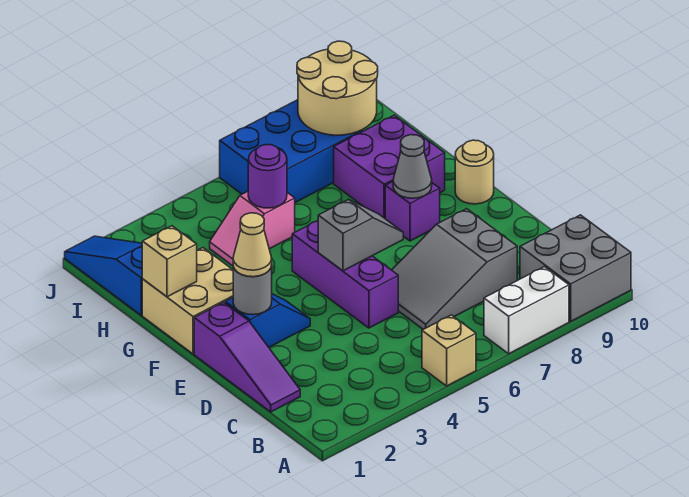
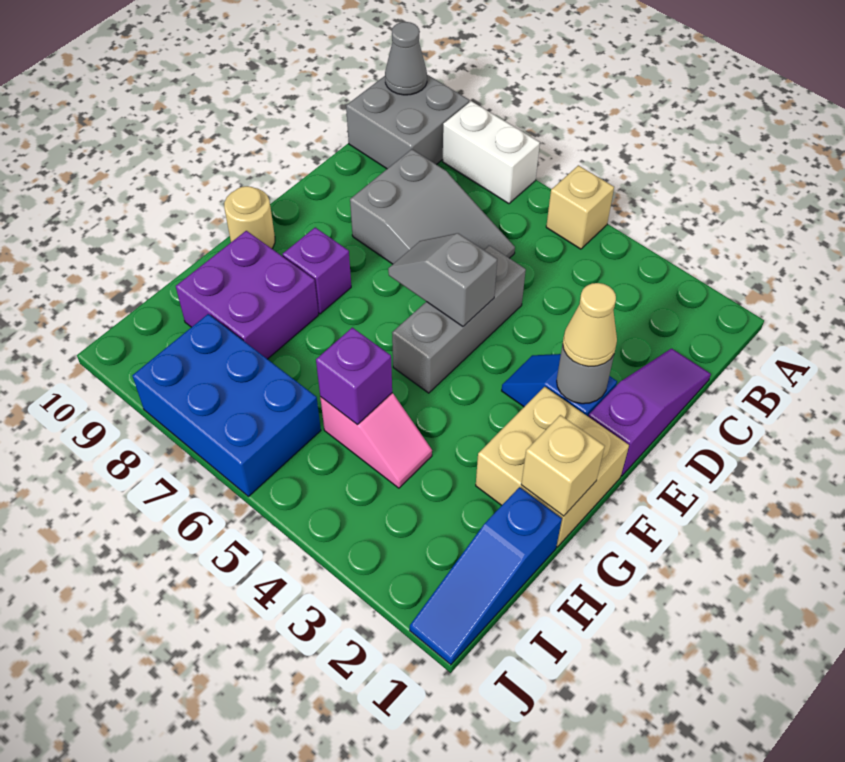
purple 1x3 brick [292,221,398,328] -> grey 1x3 brick [392,245,526,393]
grey 1x1 cone [393,135,432,198] -> grey 1x1 cone moved to [385,22,427,95]
purple 1x1 round brick [248,145,287,208] -> purple 1x1 brick [316,328,392,425]
tan 2x2 round brick [297,41,378,135] -> none

